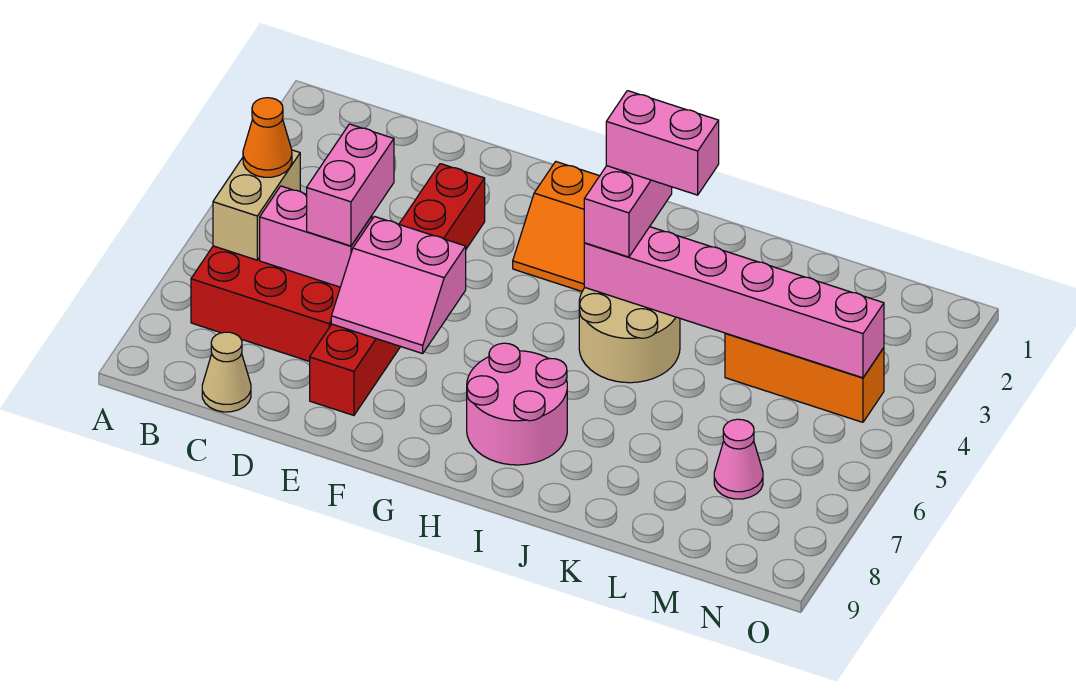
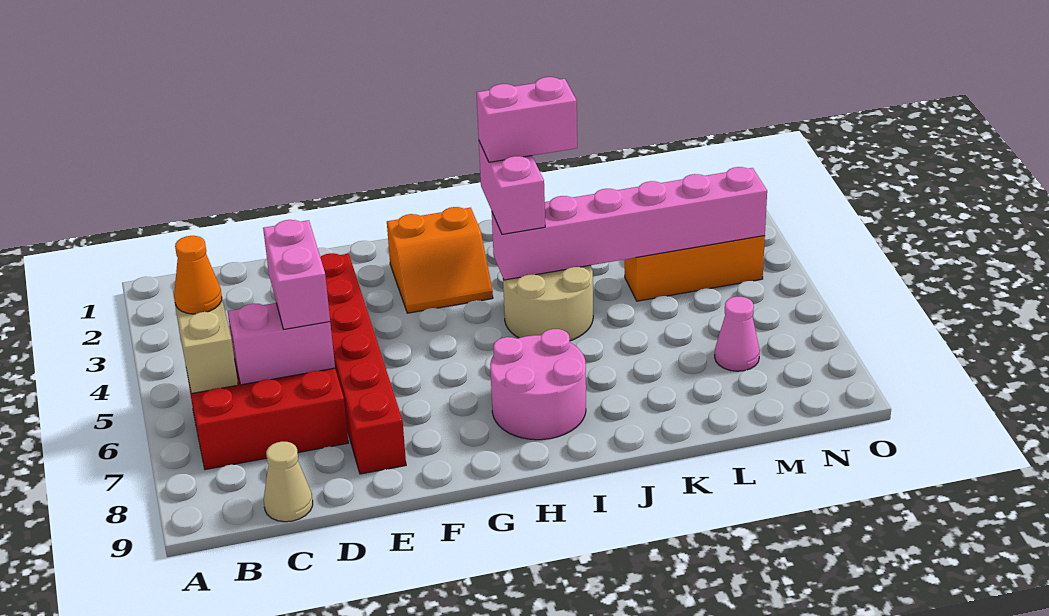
pink 2x2 slope [331,216,466,354] -> none

